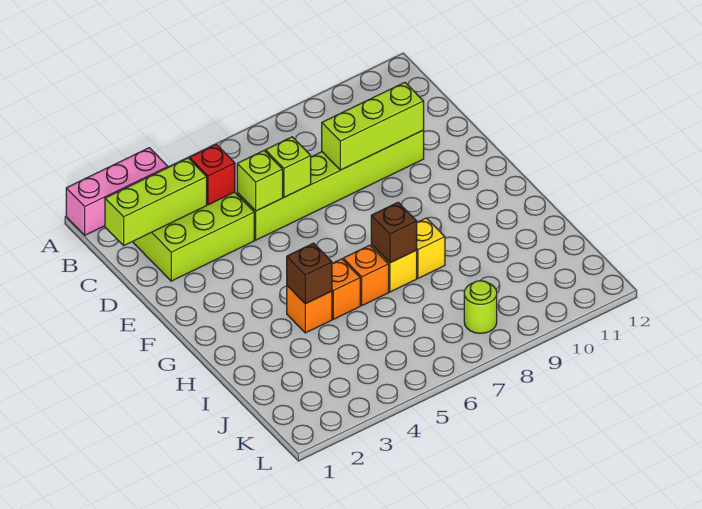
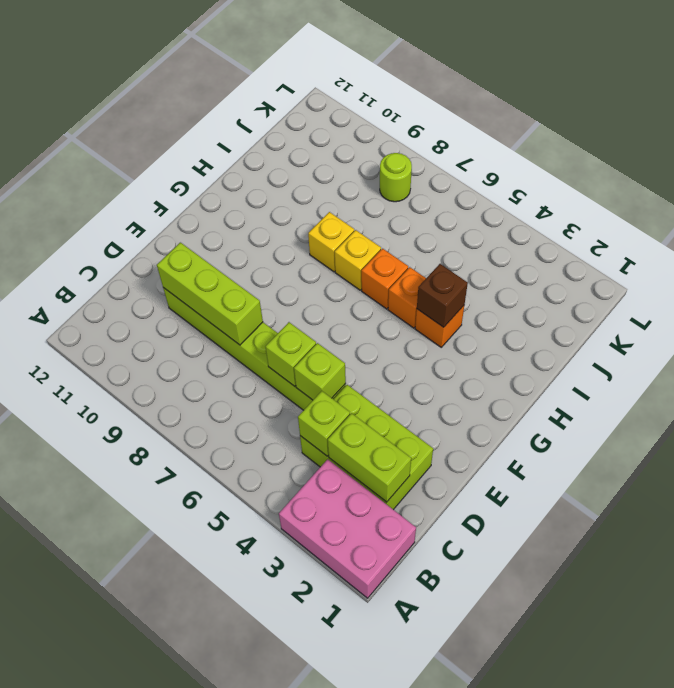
pink 1x3 brick [66,148,168,235] -> pink 2x3 brick [279,459,416,598]
lime 1x3 brick [105,158,207,246] -> lime 1x2 brick [328,413,411,502]
red 1x1 brick [190,144,235,205] -> lime 1x1 brick [298,391,350,456]
brown 1x1 brick [371,202,417,263] -> none

